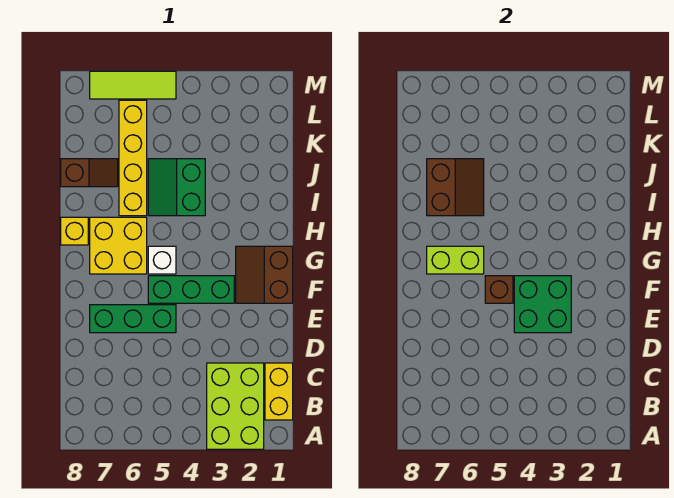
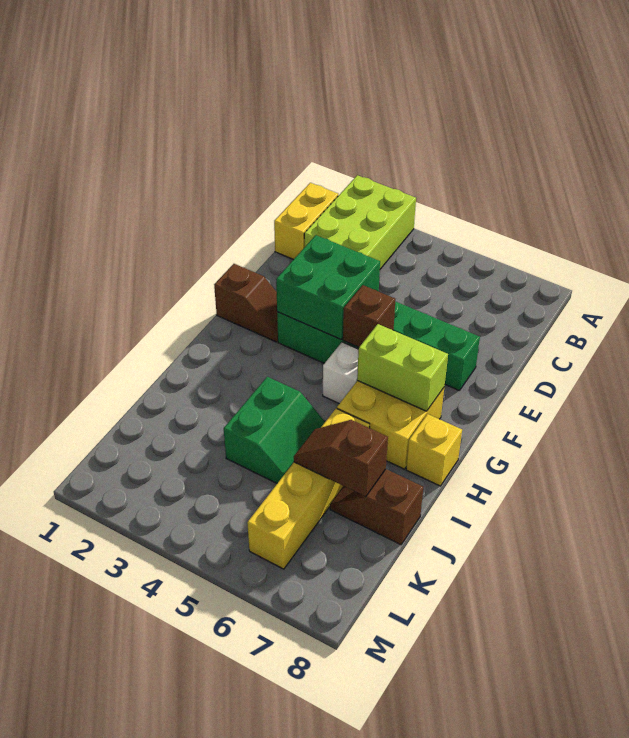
brown 2x2 slope [236,246,293,303] -> brown 1x2 slope [214,264,278,342]
brown 2x2 slope [427,159,484,216] -> brown 1x2 slope [294,420,388,497]
lime 1x3 tile [90,71,176,99] -> none

